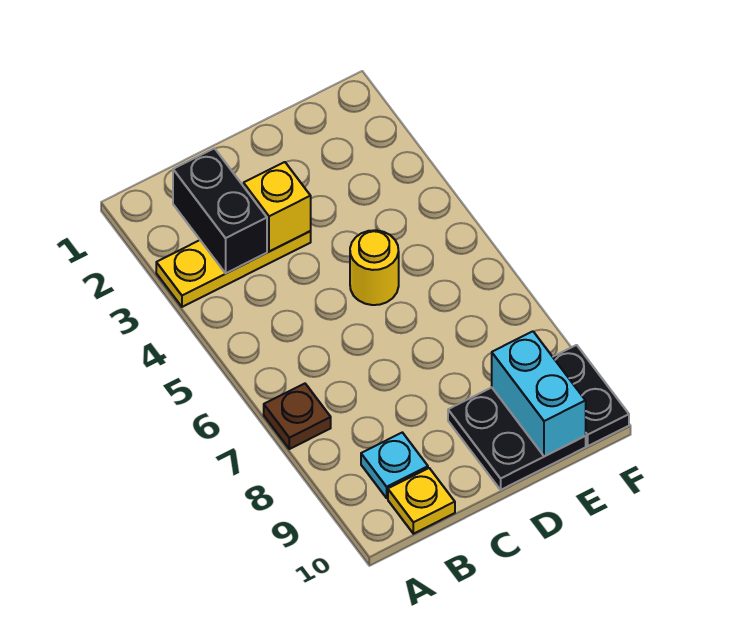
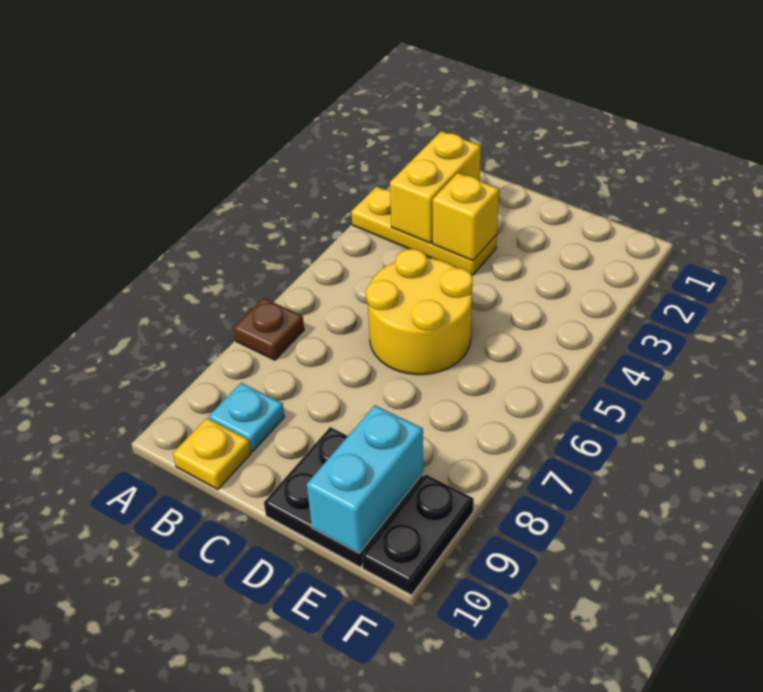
black 1x2 brick [173,148,267,273] -> yellow 1x2 brick [390,131,481,243]
yellow 1x1 round brick [350,230,399,305] -> yellow 2x2 round brick [366,249,473,375]

